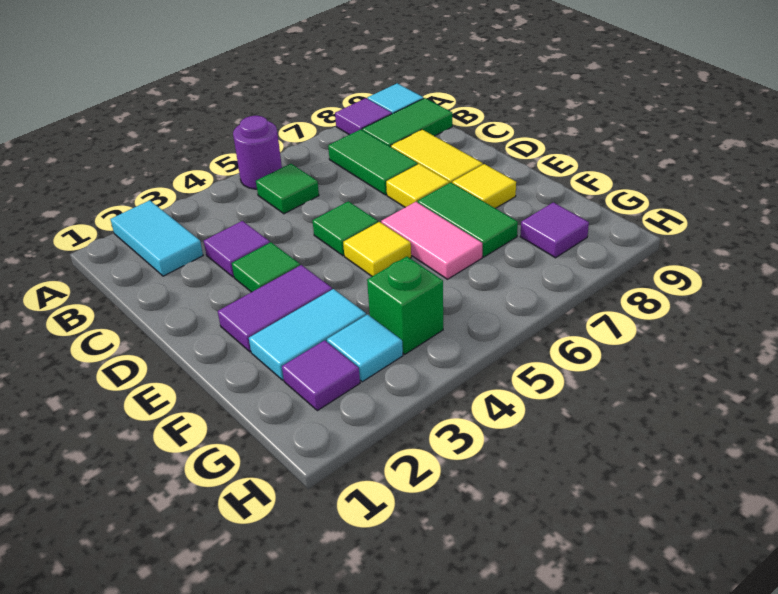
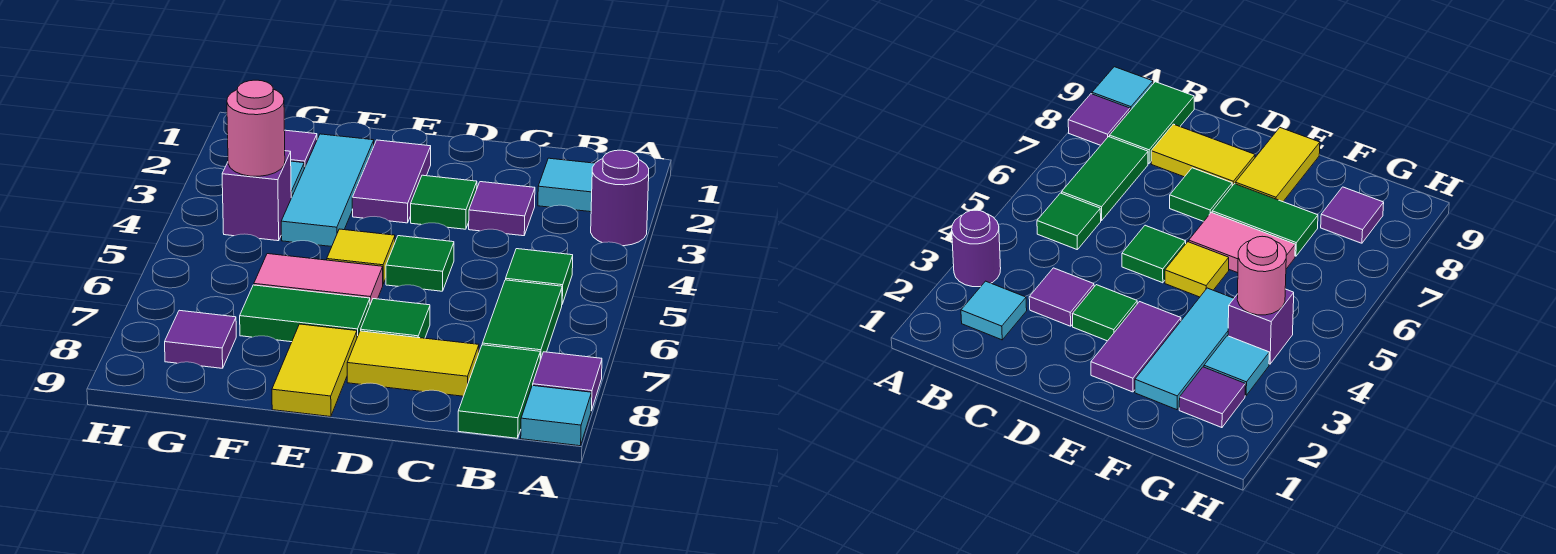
cyan 1x2 tile [110,200,203,276] -> cyan 1x1 tile [538,158,595,212]
purple 1x1 round brick [233,116,282,189] -> purple 1x1 round brick moved to [591,150,649,246]
green 1x2 tile [328,130,418,195] -> green 1x2 tile turned to [482,280,562,360]
yellow 1x1 tile [386,164,449,207] -> green 1x1 tile [361,299,430,338]
yellow 1x1 tile [452,164,516,208] -> yellow 1x2 tile [272,324,357,417]
cyan 1x2 tile [249,289,366,380] -> cyan 1x3 tile [281,134,374,247]
green 1x1 brick [367,257,443,354] -> purple 1x1 brick [222,151,291,241]
none -> pink 1x1 round brick [227,80,285,176]

